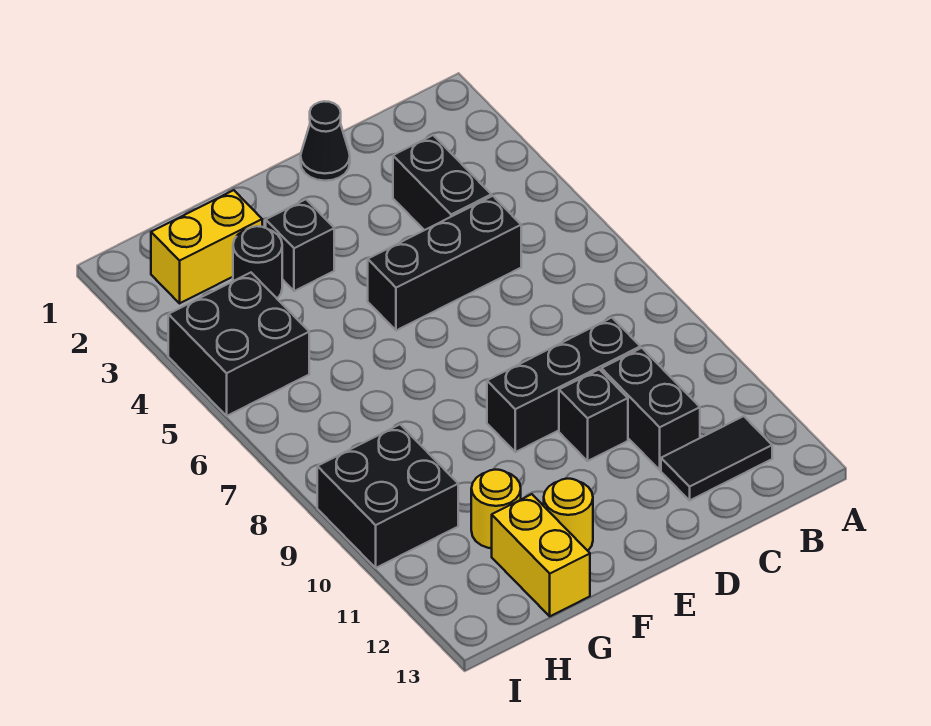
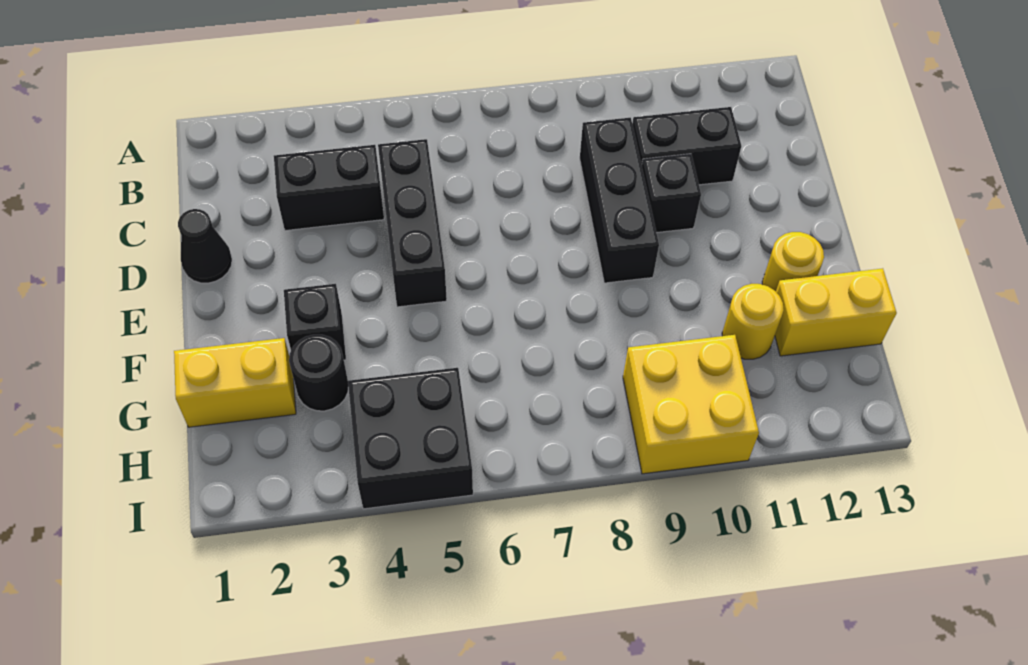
black 1x2 tile [661,416,772,500] -> none
yellow 1x2 brick [151,190,262,303] -> yellow 1x2 brick turned to [174,338,296,427]
black 2x2 brick [317,425,458,568] -> yellow 2x2 brick [623,335,759,474]

